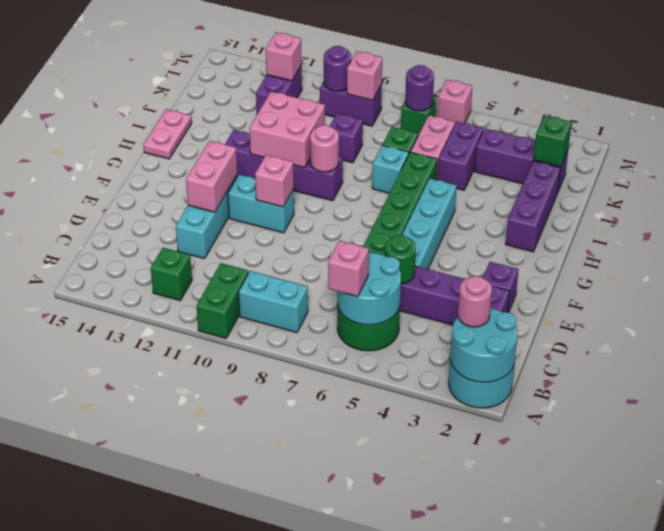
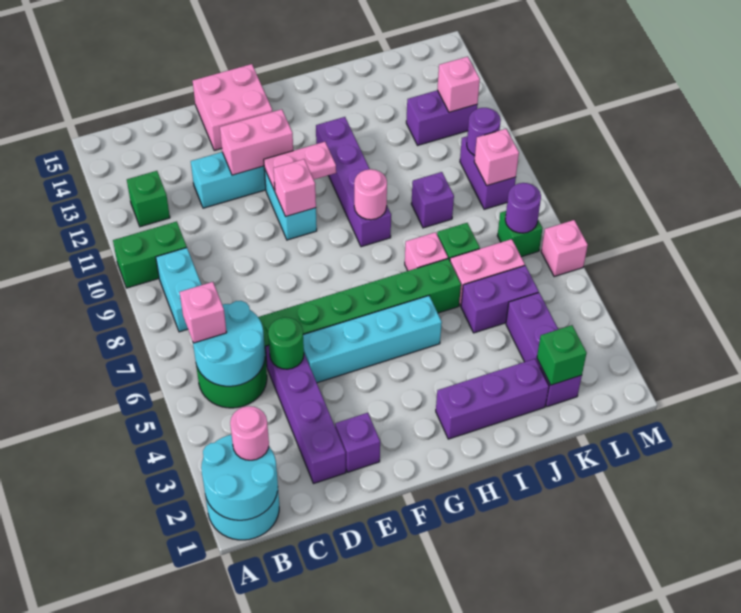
pink 2x2 brick [249,92,325,168] -> pink 2x2 brick moved to [193,64,272,150]
pink 1x2 plate [143,109,192,159] -> pink 1x2 plate moved to [264,142,336,191]
cyan 1x1 brick [372,145,409,193] -> pink 1x1 brick [405,232,448,271]

